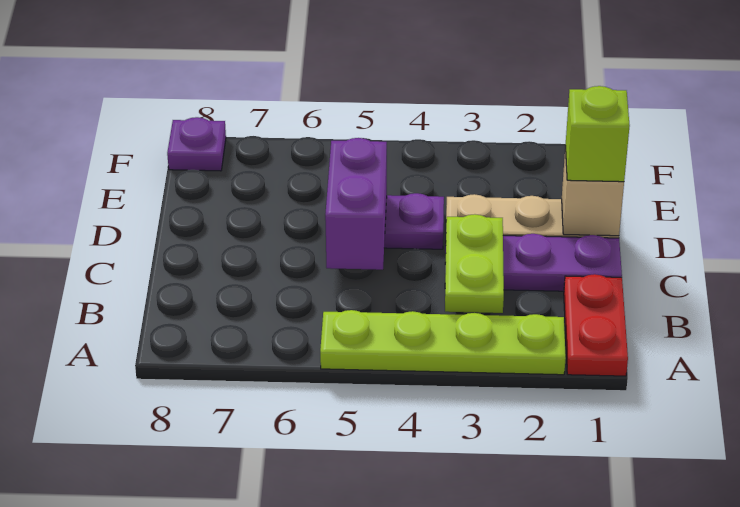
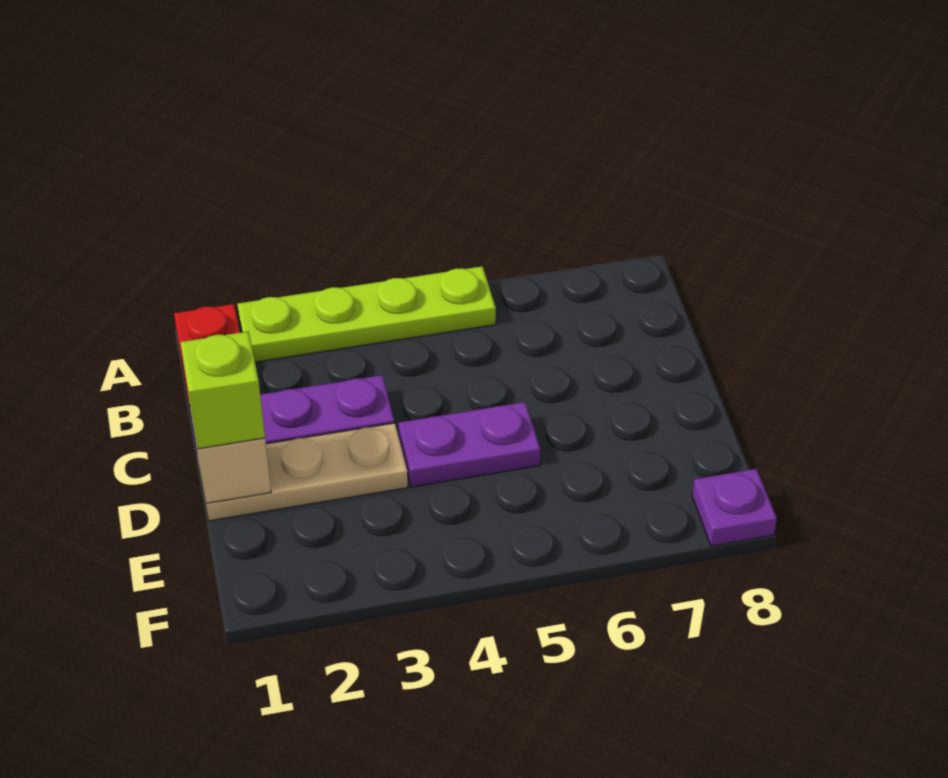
lime 1x2 plate [445,214,504,313] -> none
purple 1x2 brick [325,138,387,270] -> none

